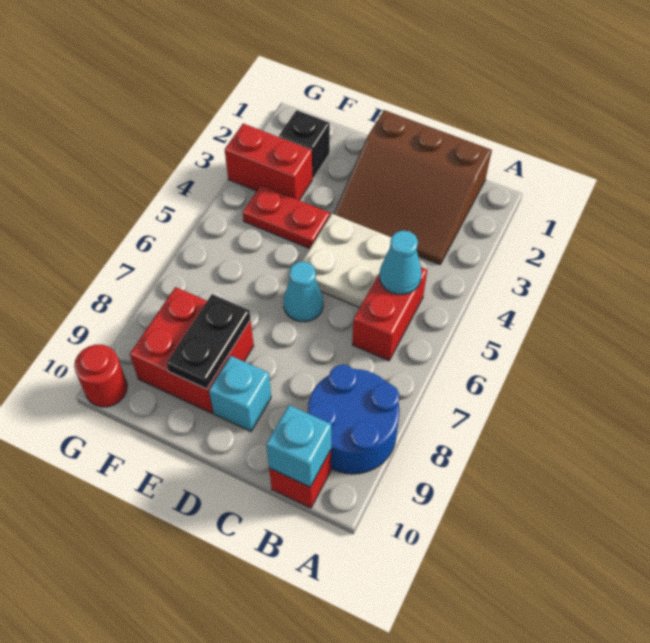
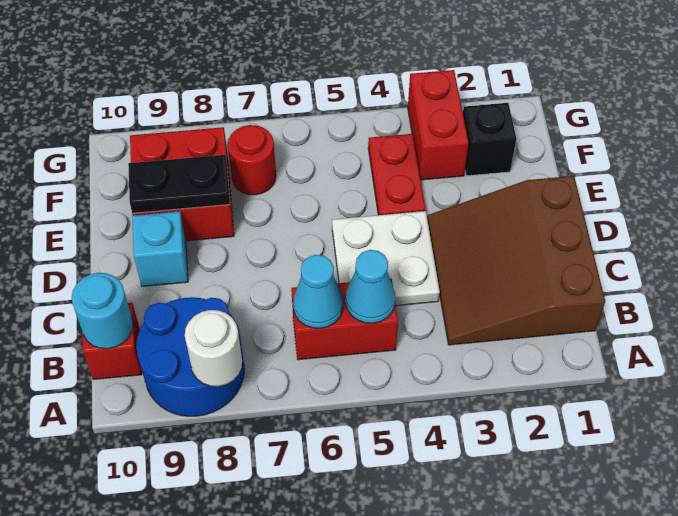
none -> white 1x1 round brick [185,310,242,386]
cyan 1x1 brick [266,405,331,487] -> cyan 1x1 round brick [72,273,133,349]
cyan 1x1 cone [284,262,323,322] -> cyan 1x1 cone moved to [293,255,343,328]
red 1x1 round brick [74,345,127,407] -> red 1x1 round brick moved to [228,125,276,195]

